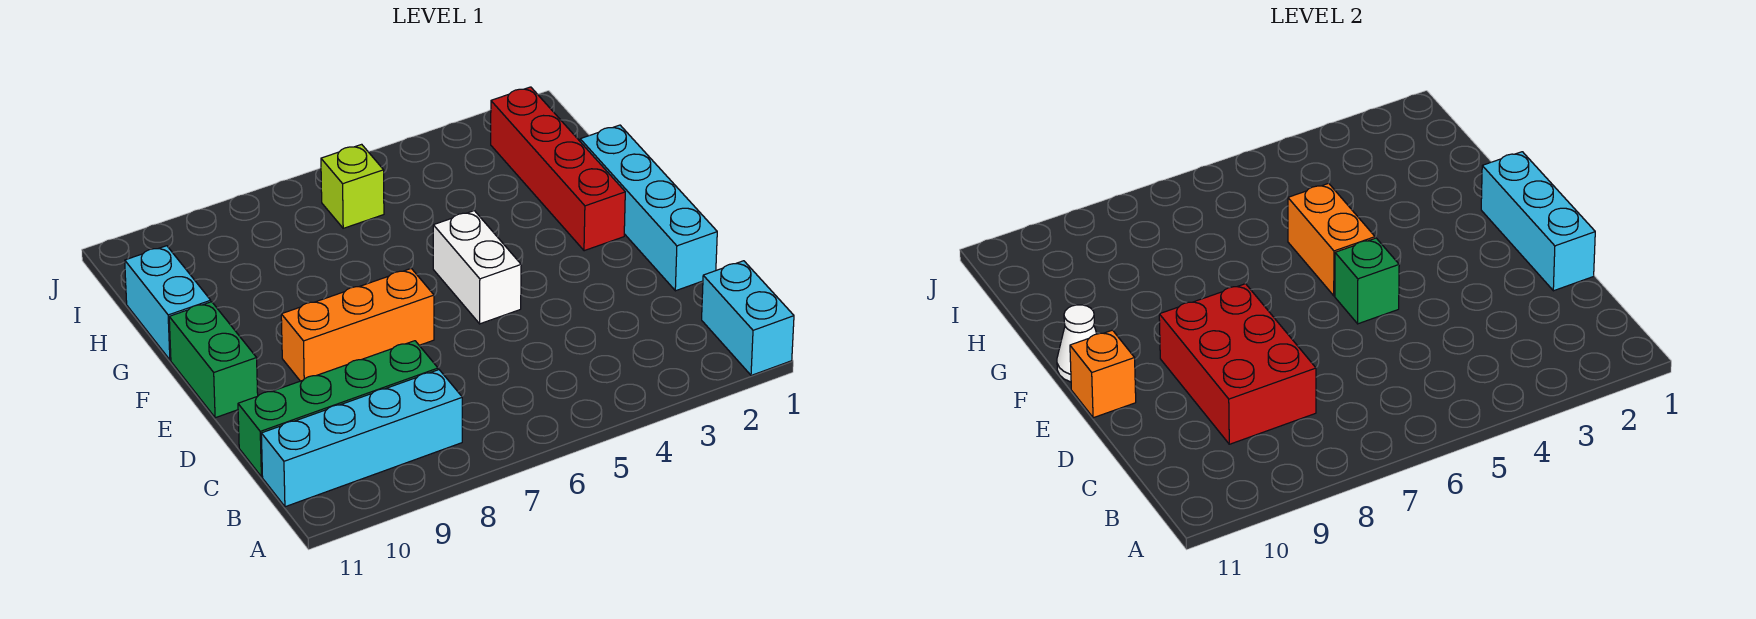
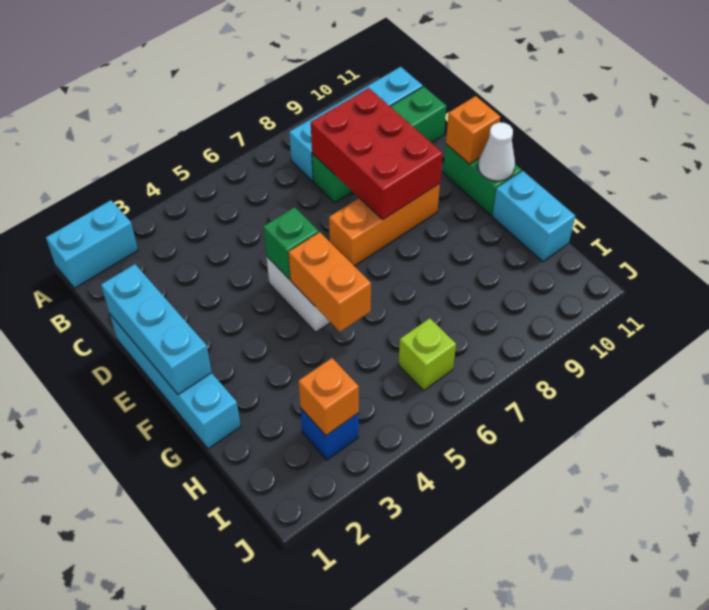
cyan 1x2 brick [702,261,794,375] -> cyan 1x2 brick turned to [46,200,138,288]
red 1x4 brick [491,87,625,251] -> none
none -> blue 1x1 brick [300,408,359,460]
none -> orange 1x1 brick [298,358,359,435]

